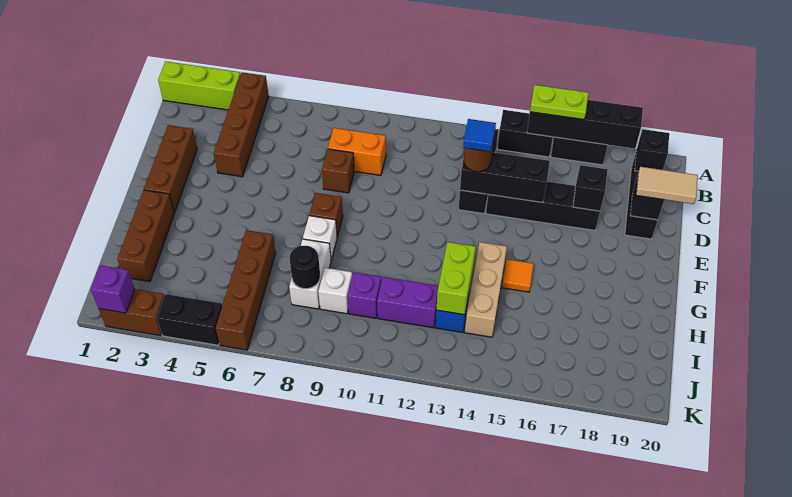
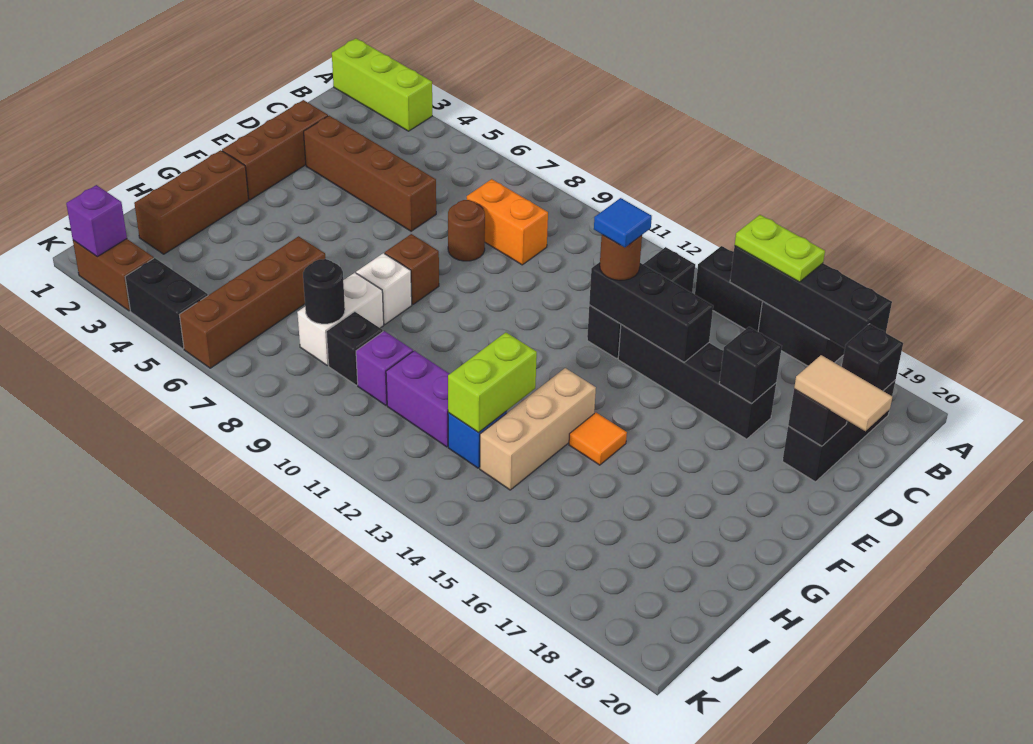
brown 1x4 brick [214,72,269,177] -> brown 1x4 brick turned to [304,116,436,231]
brown 1x1 brick [322,149,354,193] -> brown 1x1 round brick [448,200,485,261]
white 1x1 brick [318,268,352,314] -> black 1x1 brick [326,312,383,385]

